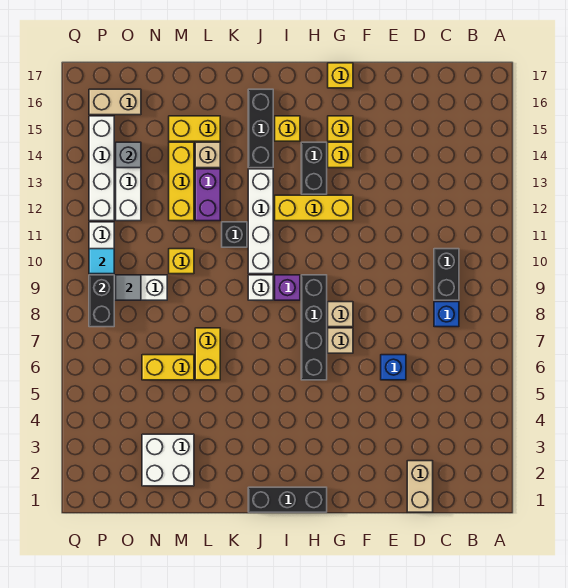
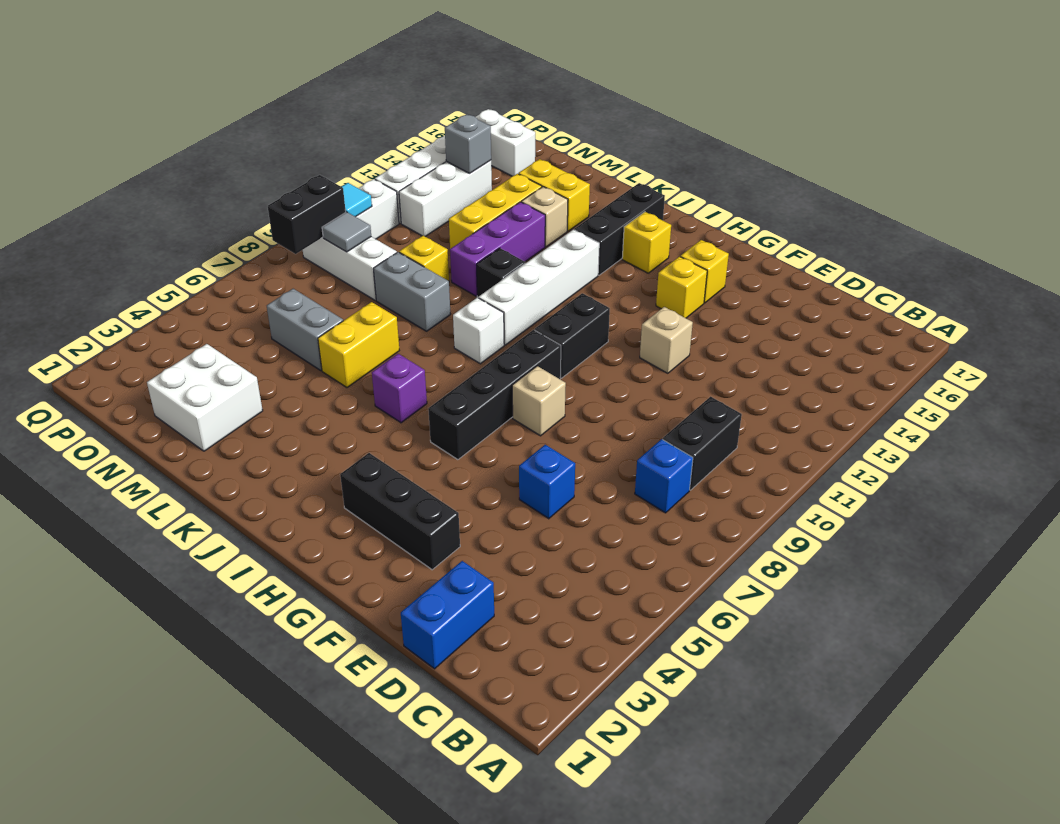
tan 1x2 brick [407,461,433,512] -> blue 1x2 brick [401,561,494,669]
tan 1x1 brick [328,328,353,353] -> tan 1x1 brick moved to [640,307,693,373]
yellow 1x3 brick [275,195,353,221] -> none
yellow 1x1 brick [328,63,353,88] -> none
black 1x3 brick [248,487,327,512] -> black 1x3 brick moved to [340,453,460,570]
black 1x2 brick [301,142,327,194] -> black 1x2 brick moved to [535,293,610,378]
purple 1x1 brick [275,275,300,300] -> purple 1x1 brick moved to [372,354,427,423]
none -> grey 1x2 brick [373,252,451,331]
purple 1x2 brick [195,169,220,221] -> purple 1x3 brick [450,202,545,296]
yellow 1x2 brick [142,355,194,380] -> grey 1x2 brick [267,289,343,371]
tan 1x2 brick [89,89,141,115] -> white 1x2 brick [476,109,535,176]

